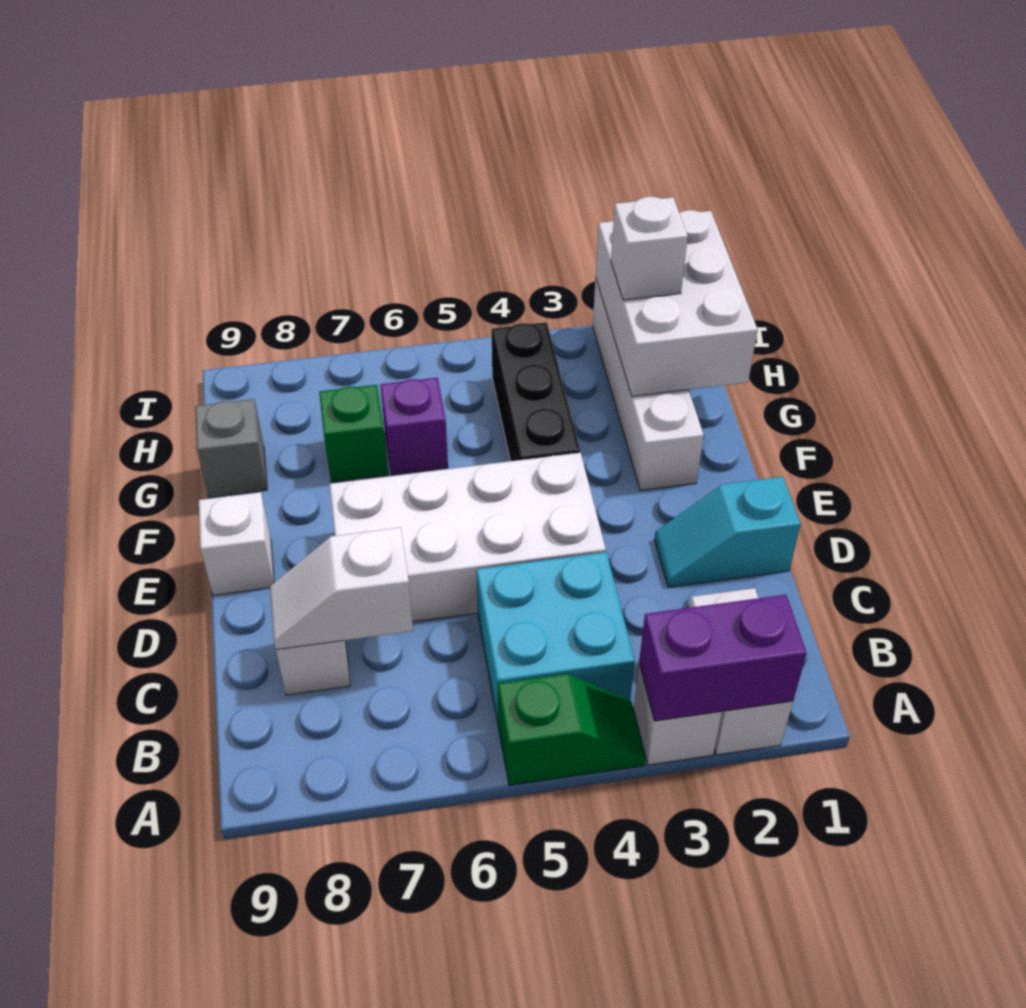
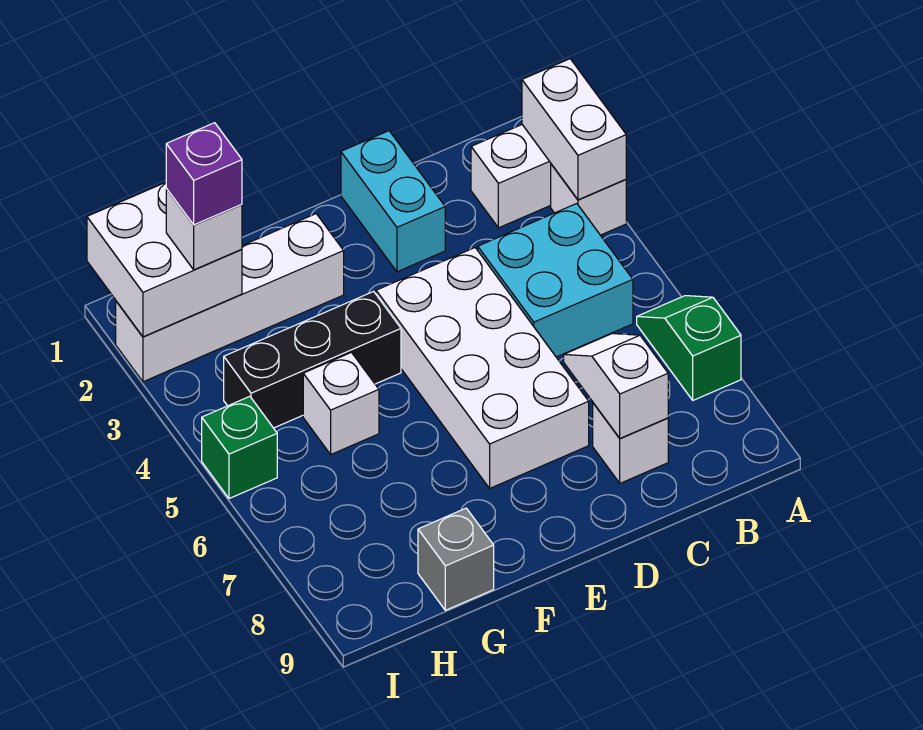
purple 1x2 brick [639,595,807,721] -> white 1x2 brick [522,59,626,200]
green 1x2 slope [498,674,646,786] -> green 1x2 slope moved to [637,296,741,400]
white 1x2 slope [270,527,413,650] -> white 1x2 slope turned to [564,334,668,439]
cyan 1x2 slope [654,477,801,587] -> cyan 1x2 brick [341,131,445,272]
white 1x1 brick [199,492,274,595] -> white 1x1 brick moved to [303,352,379,454]
white 2x3 brick [596,210,758,396] -> white 2x2 brick [87,182,242,337]
purple 1x1 brick [380,378,448,475] -> purple 1x1 brick moved to [166,123,242,225]
green 1x1 brick [319,385,388,482] -> green 1x1 brick moved to [202,396,277,499]

